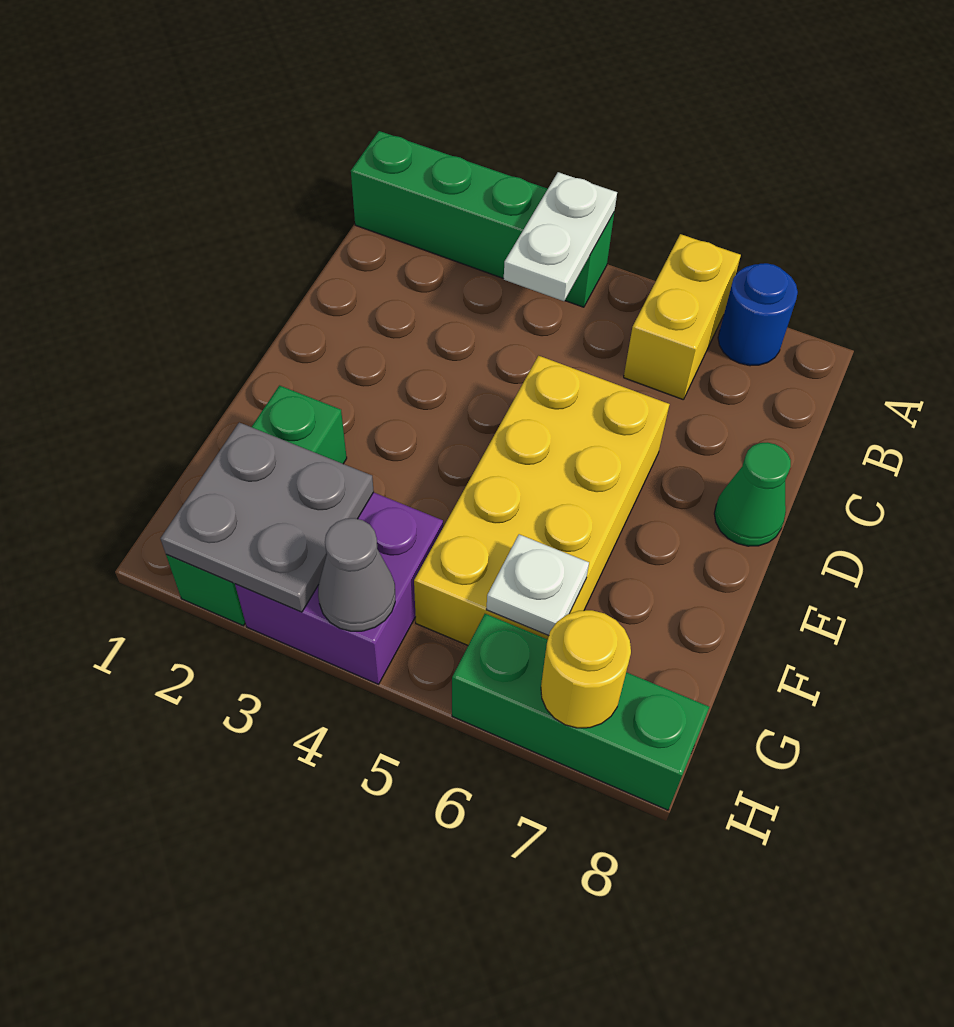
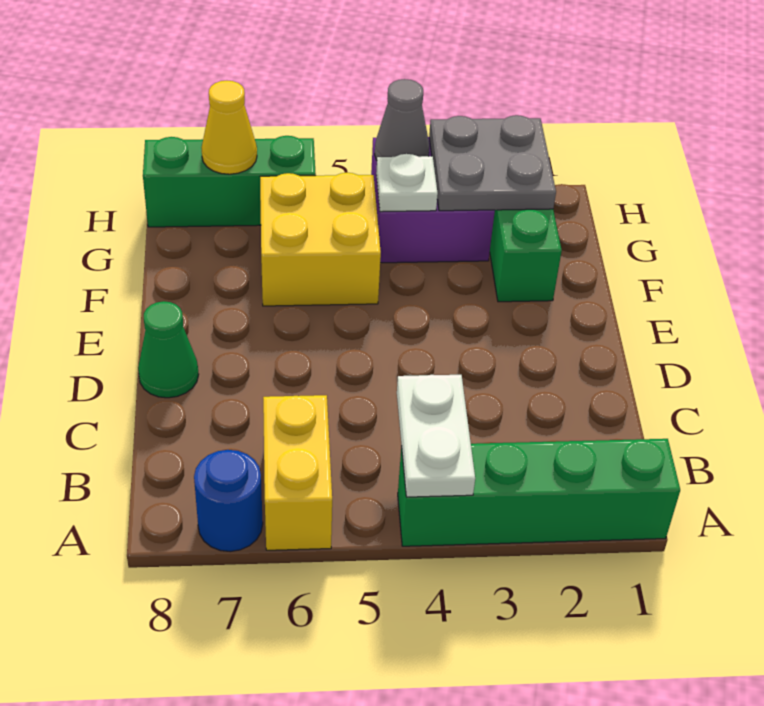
yellow 2x4 brick [414,356,670,645] -> yellow 2x2 brick [260,173,381,306]
white 1x1 plate [486,534,589,636] -> white 1x1 plate moved to [376,154,438,212]
yellow 1x1 round brick [541,610,631,728] -> yellow 1x1 cone [201,81,257,174]

